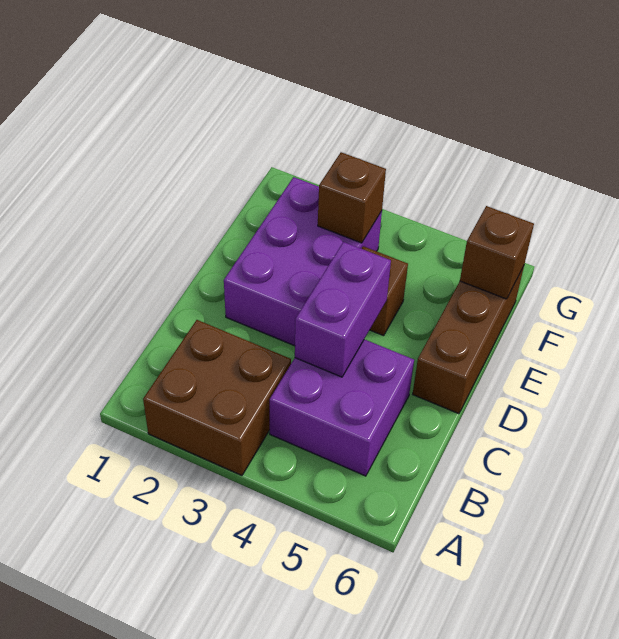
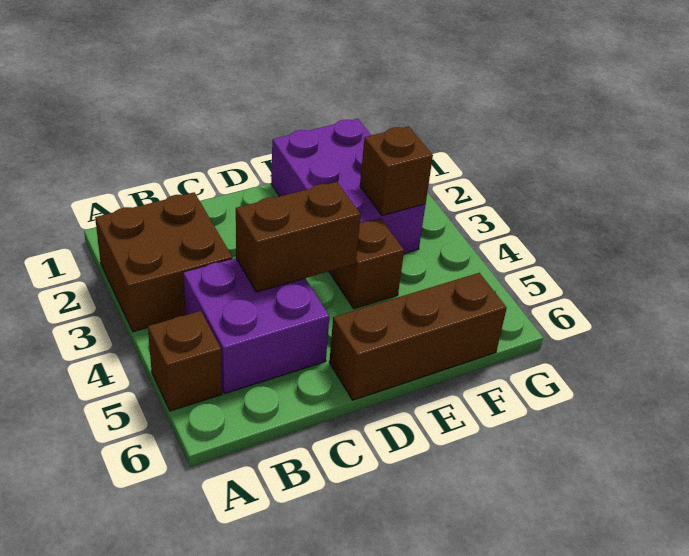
purple 1x2 brick [295,242,391,377] -> brown 1x2 brick [236,182,361,292]
purple 2x3 brick [224,177,382,346] -> purple 2x3 brick turned to [271,119,426,275]
brown 1x1 brick [460,206,534,299] -> brown 1x1 brick moved to [148,311,222,411]

